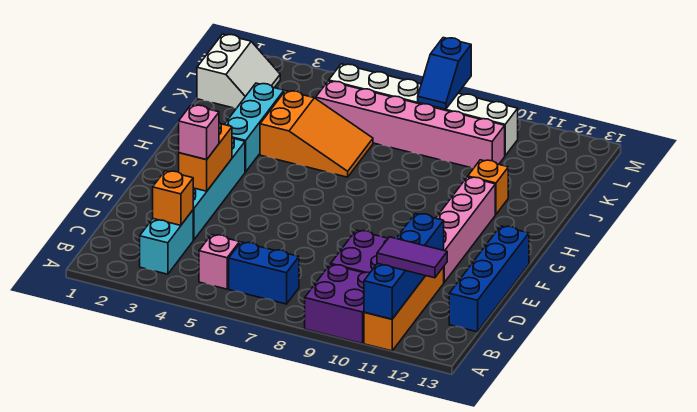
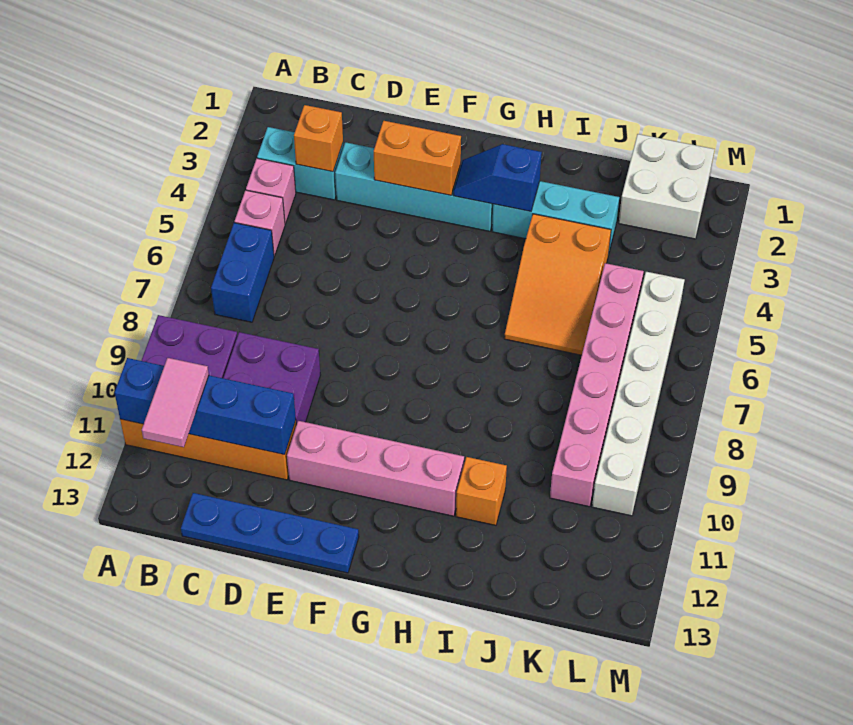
purple 1x2 tile [377,237,447,278] -> pink 1x2 tile [142,358,209,447]
blue 1x4 brick [449,226,529,332] -> blue 1x4 plate [181,493,359,573]
pink 1x1 brick [179,105,219,160] -> pink 1x1 brick moved to [246,158,296,224]
white 2x2 slope [197,34,280,108] -> white 2x2 brick [619,134,714,239]
blue 1x2 slope [418,38,471,109] -> blue 1x2 slope moved to [453,144,542,211]

